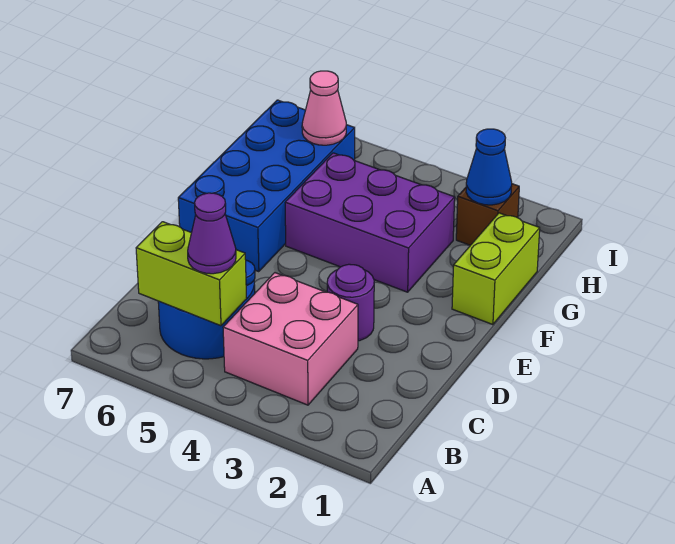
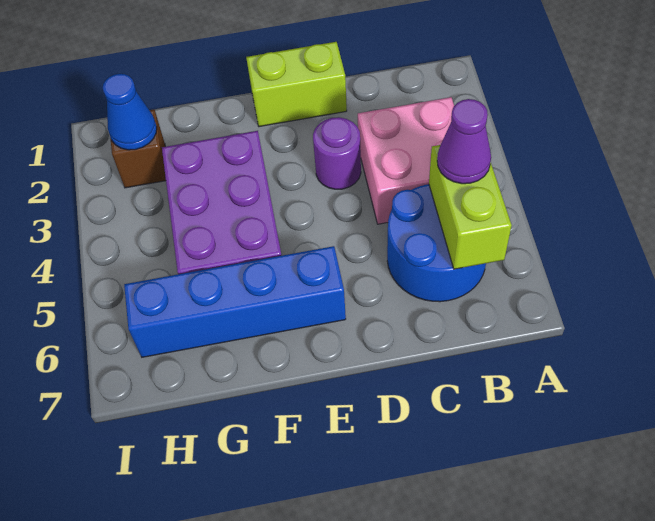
blue 2x4 brick [178,100,355,272] -> blue 1x4 brick [124,246,346,357]
lime 1x2 brick [452,213,540,325] -> lime 1x2 brick moved to [246,42,347,127]
pink 1x1 cone [302,71,346,145] -> none

